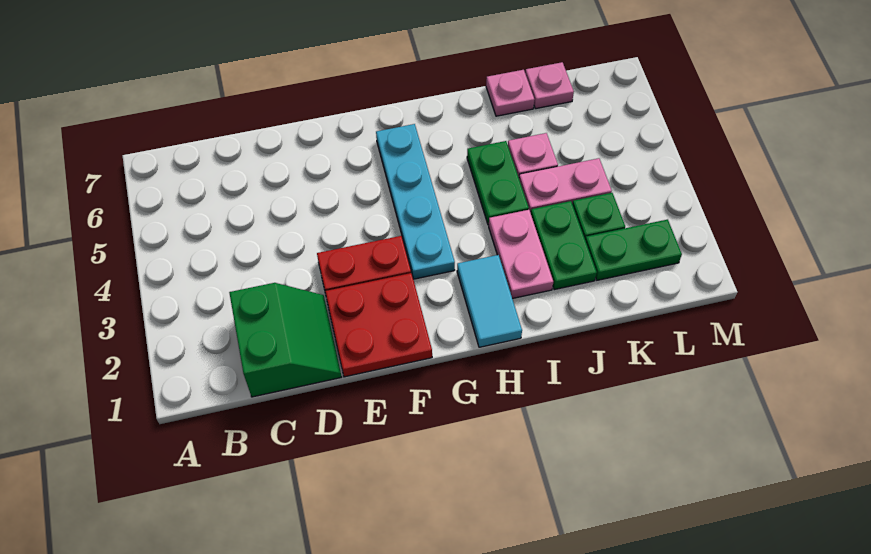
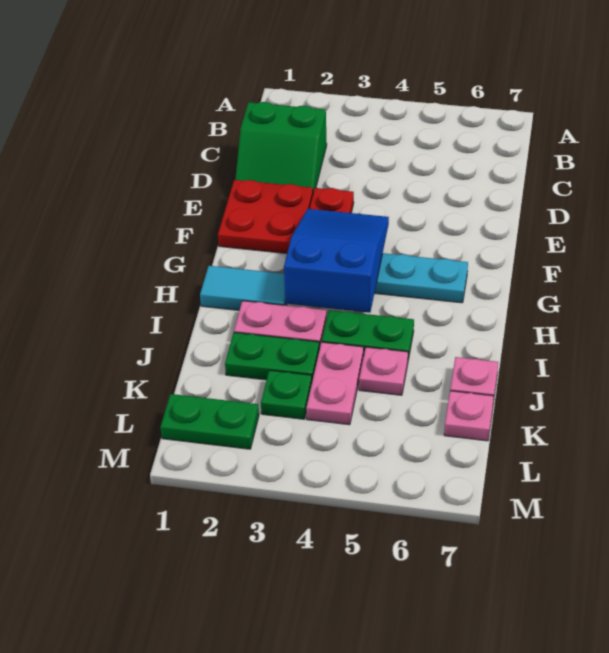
none -> blue 2x3 slope [284,209,389,313]
green 1x2 plate [585,219,682,280] -> green 1x2 plate turned to [160,394,259,449]

